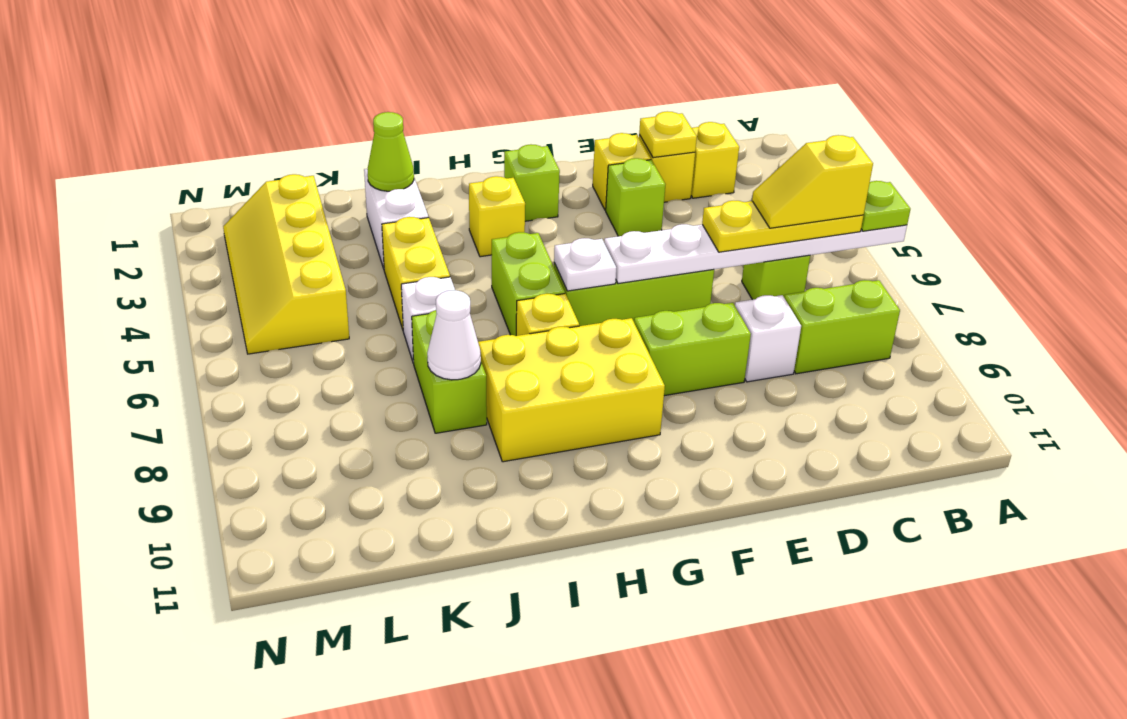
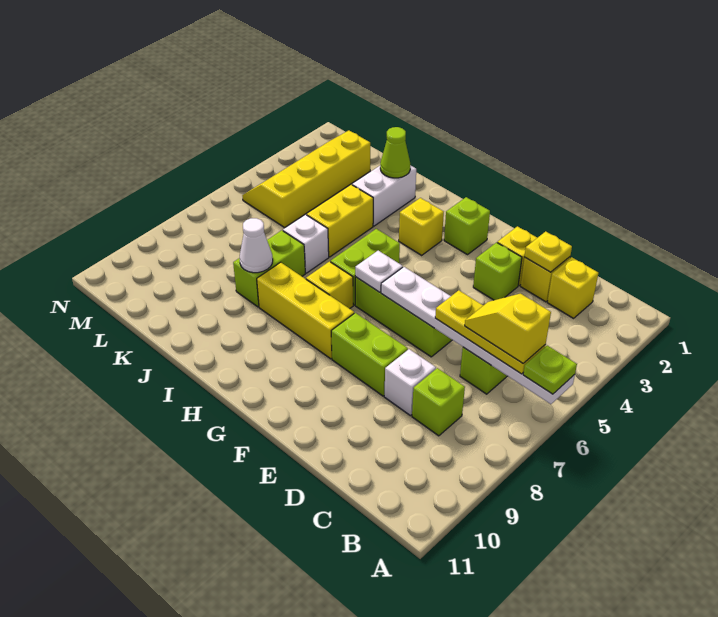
lime 1x2 brick [784,280,900,374] -> lime 1x1 brick [412,368,465,436]
yellow 2x3 brick [478,318,665,462] -> yellow 1x3 brick [257,262,354,359]

